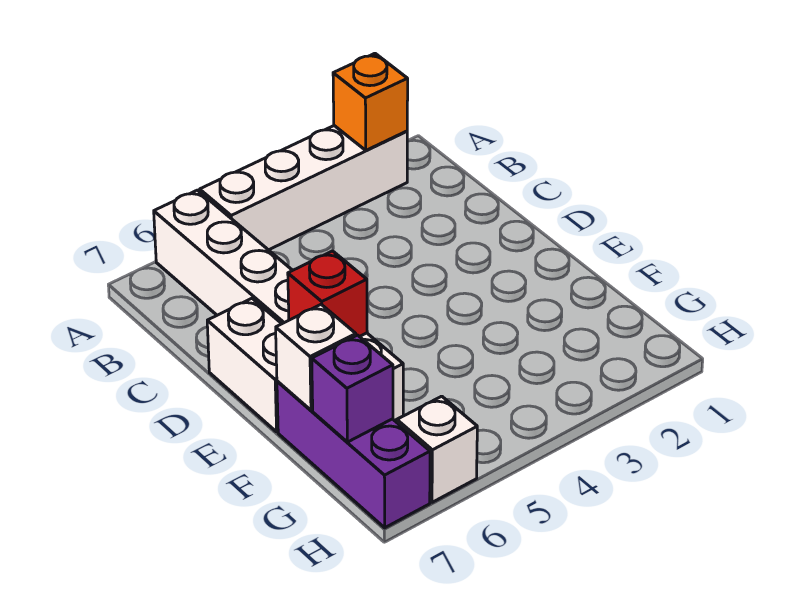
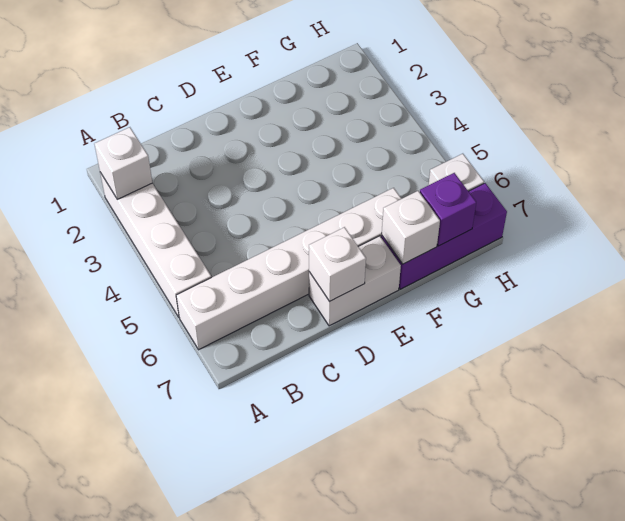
orange 1x1 brick [333,53,408,150] -> white 1x1 brick [94,127,152,200]
none -> white 1x1 brick [309,227,366,302]
red 1x1 brick [288,251,367,337] -> none

